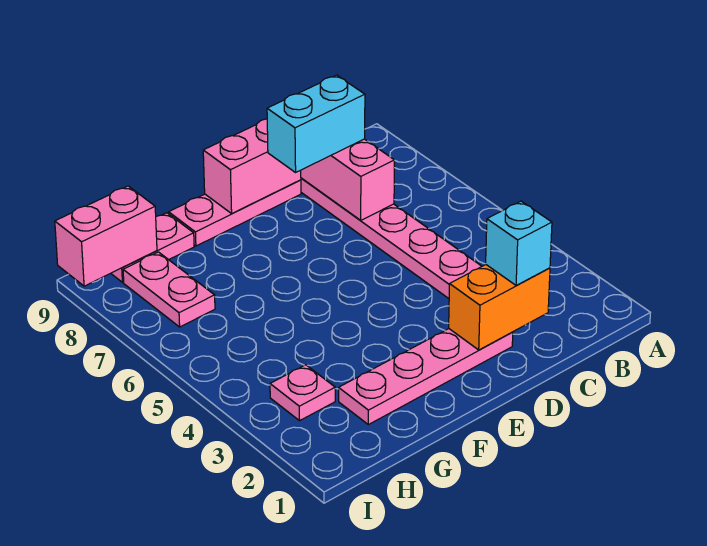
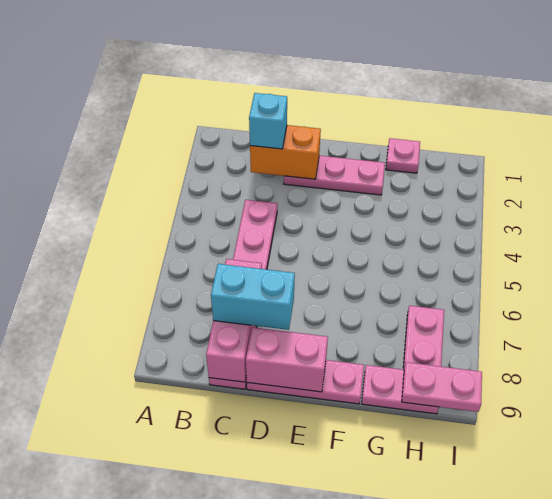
pink 1x4 plate [339,329,513,425] -> pink 1x3 plate [284,156,385,195]
pink 1x1 plate [270,365,335,421] -> pink 1x1 plate moved to [386,138,420,173]
pink 1x2 brick [55,186,157,286] -> pink 1x2 plate [402,362,482,412]

